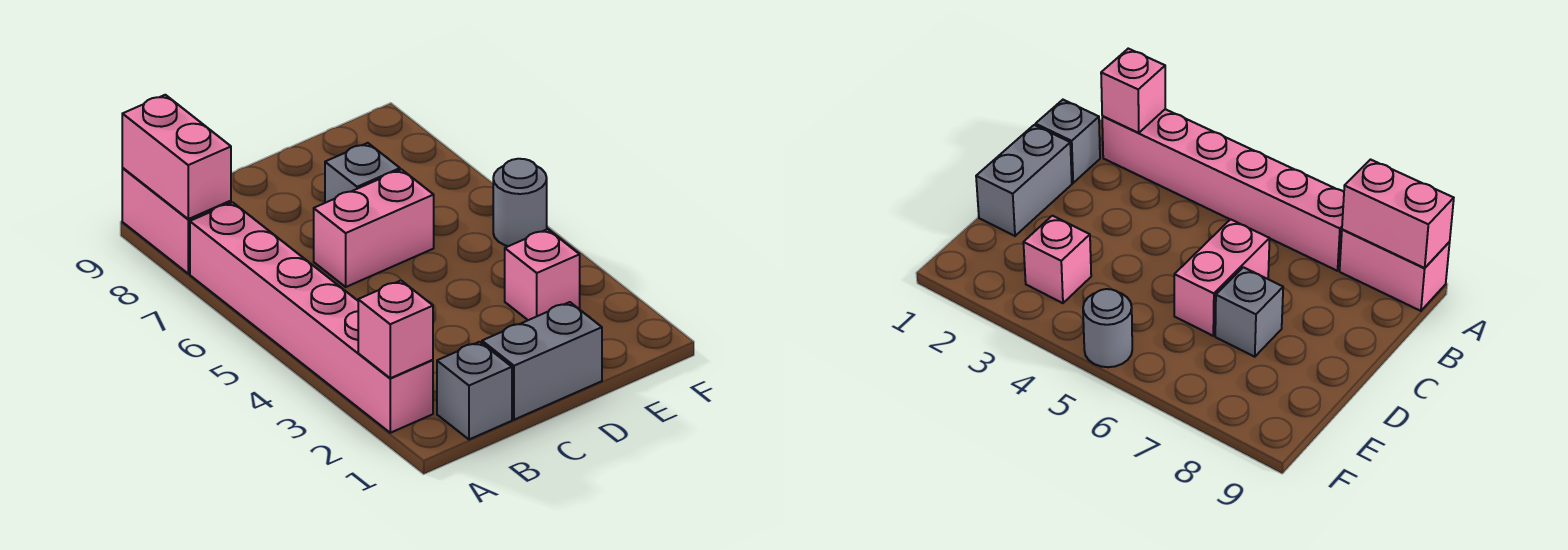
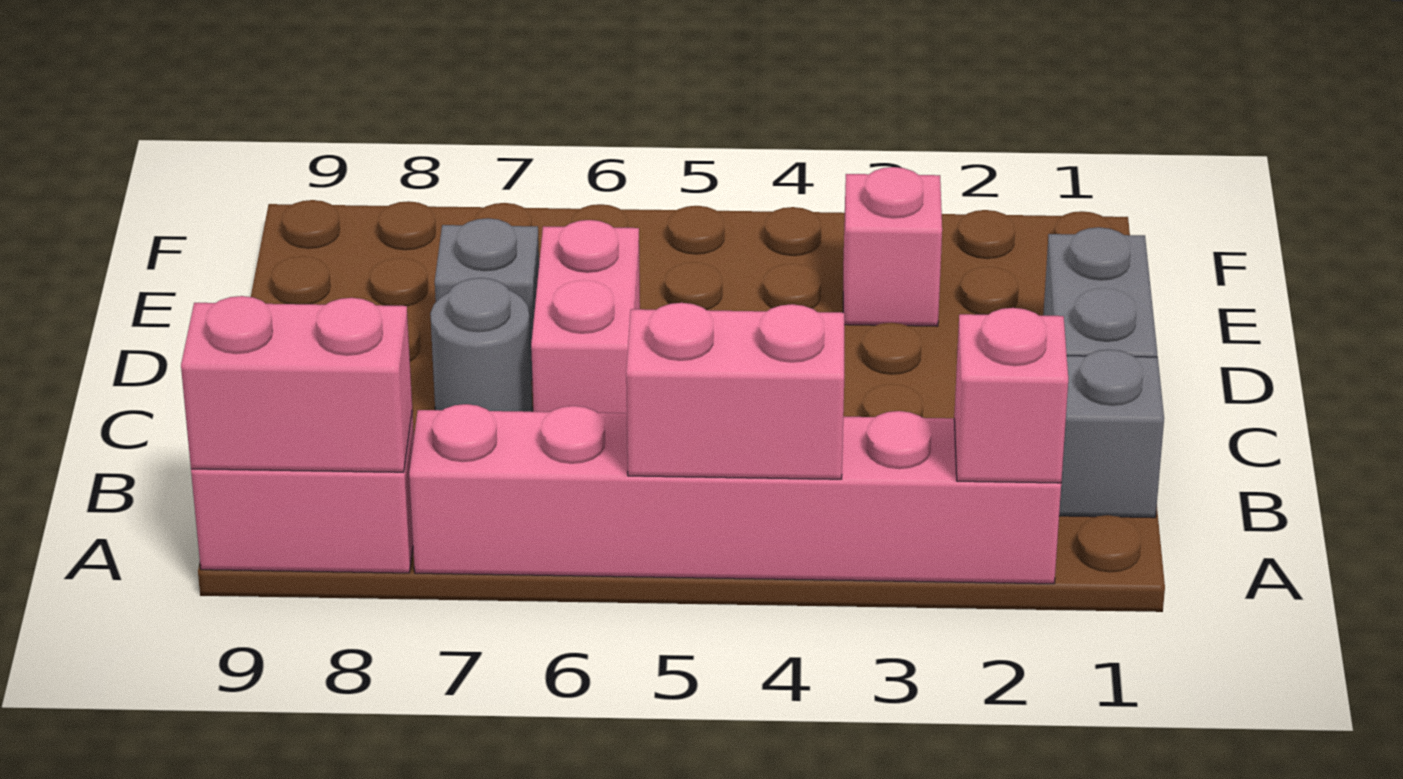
none -> pink 1x2 brick [626,303,844,479]
grey 1x1 round brick [493,159,547,246] -> grey 1x1 round brick moved to [430,278,532,412]

